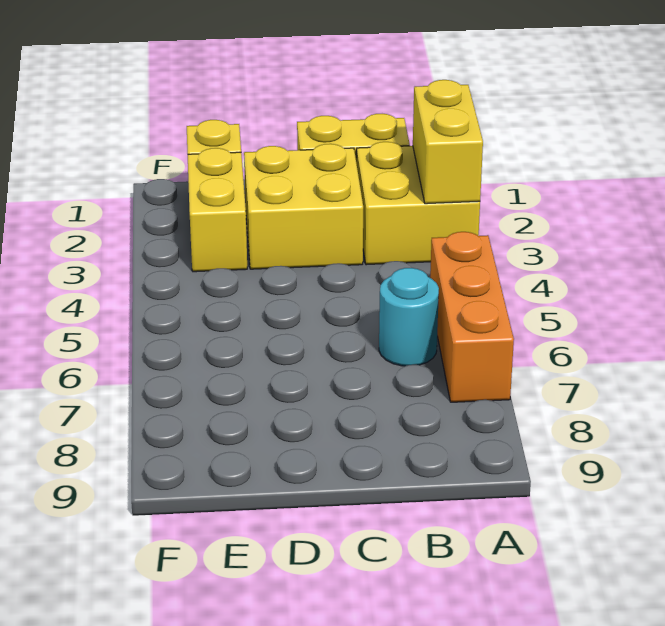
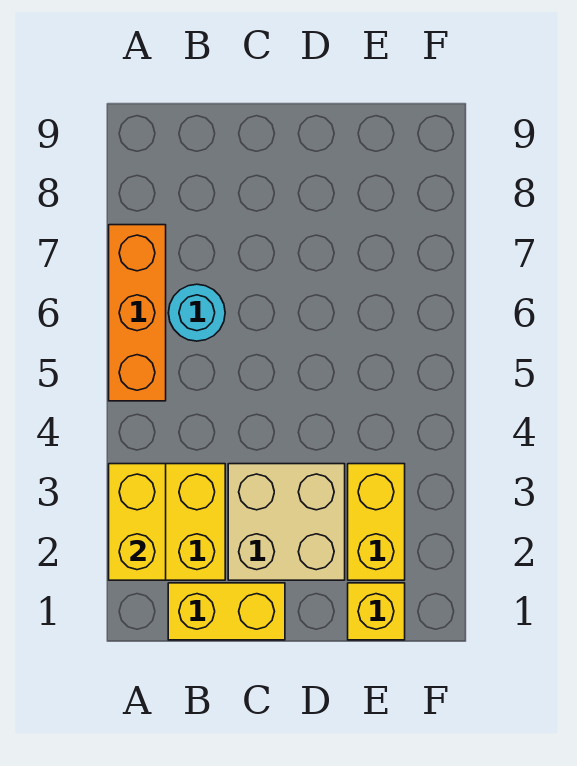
yellow 2x2 brick [244,144,363,269] -> tan 2x2 brick [228,464,345,580]

